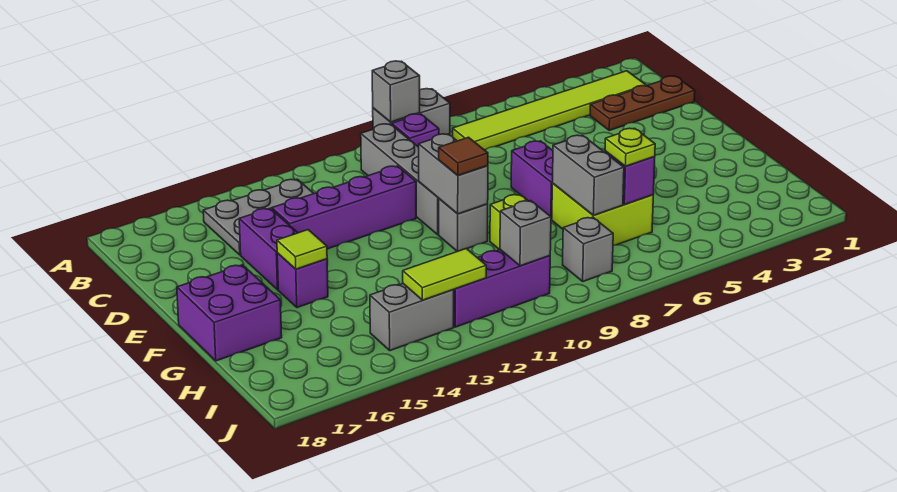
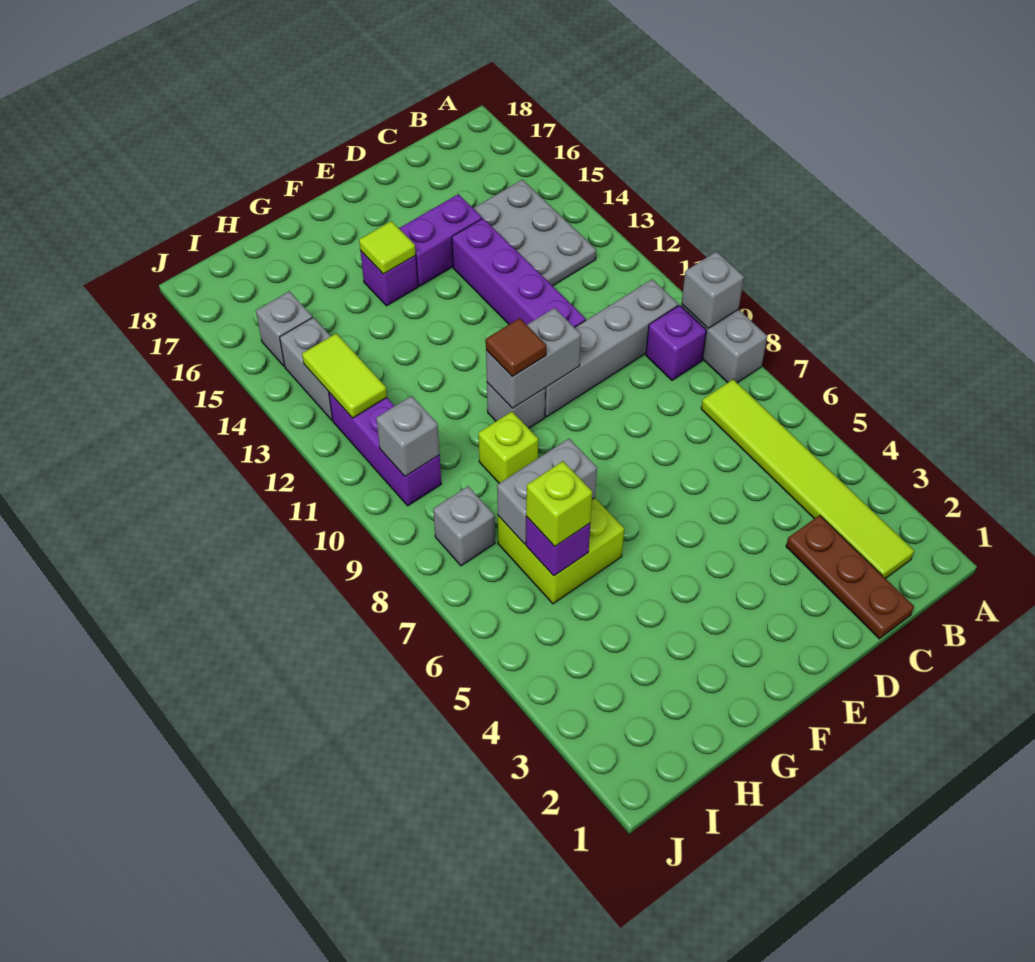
purple 1x2 brick [511,141,553,219] -> none
purple 2x2 brick [177,265,282,361] -> none
lime 1x1 plate [605,128,655,166] -> lime 1x1 brick [526,461,592,546]
none -> grey 1x1 brick [256,291,312,366]

